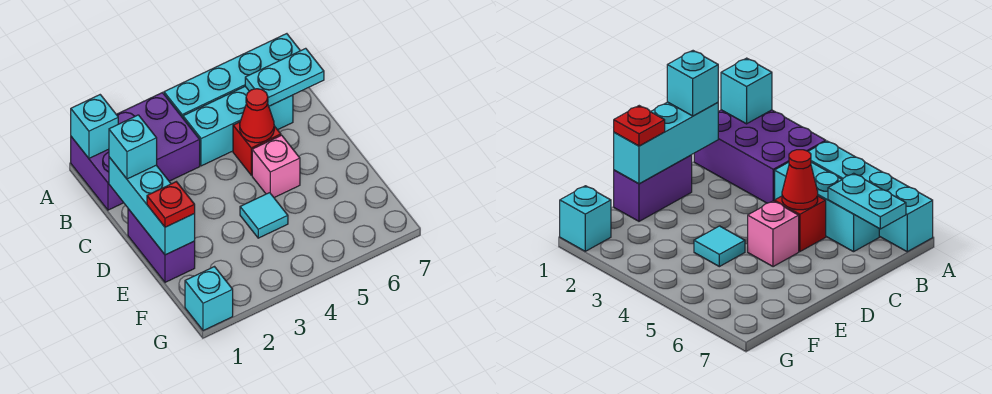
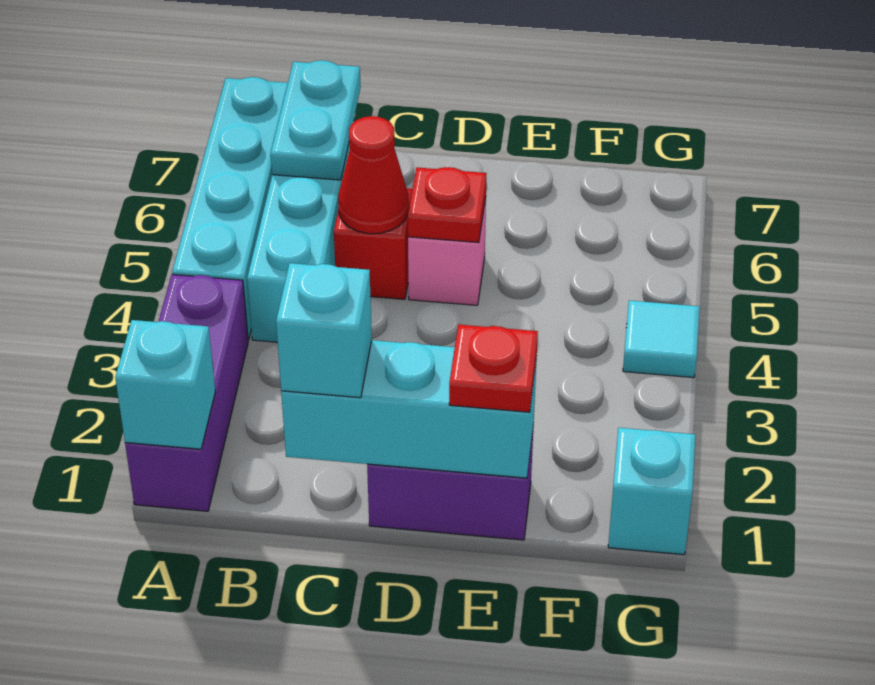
purple 2x3 brick [71,93,200,210] -> purple 1x3 brick [125,274,248,511]
none -> red 1x1 plate [408,167,486,243]
cyan 1x1 tile [240,193,288,238] -> cyan 1x1 tile moved to [623,301,700,378]

